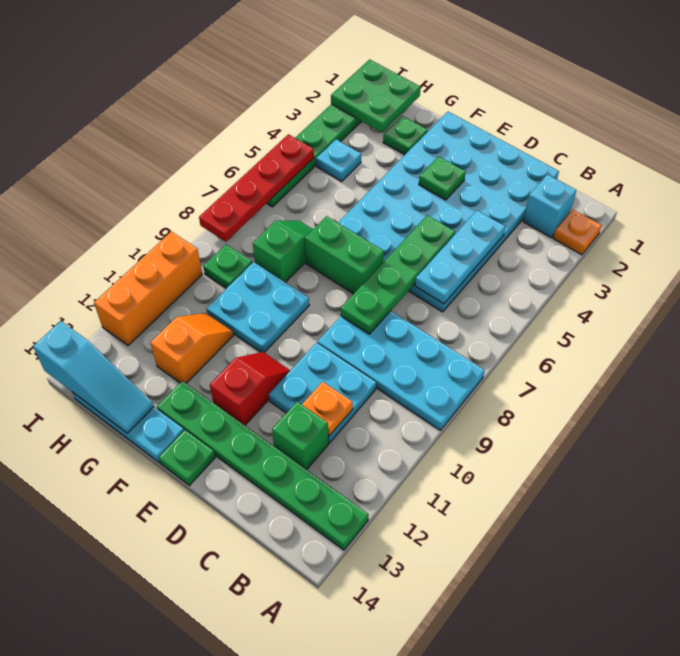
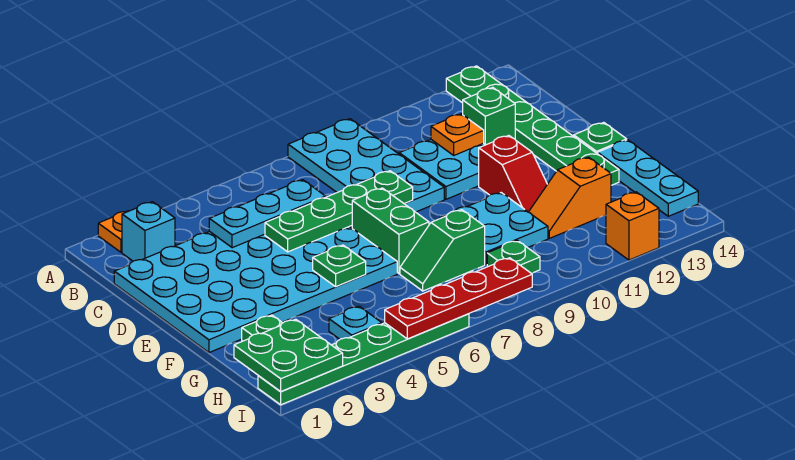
green 1x1 plate [419,156,466,200] -> green 1x1 plate moved to [313,245,366,287]
red 1x2 slope [210,352,290,425] -> red 1x2 slope turned to [479,135,547,212]
cyan 1x3 slope [33,321,154,433] -> none
orange 1x3 brick [94,232,202,346] -> orange 1x1 brick [606,192,659,260]

